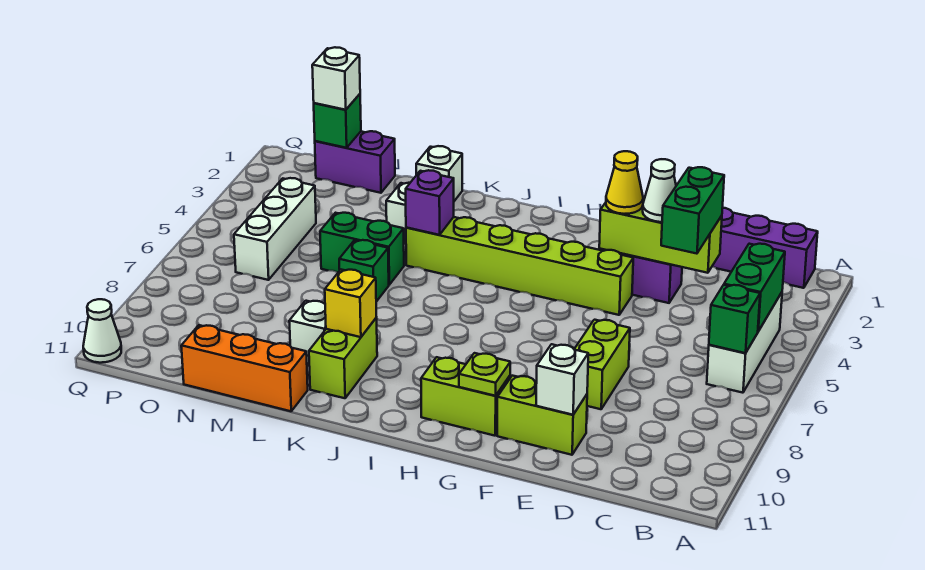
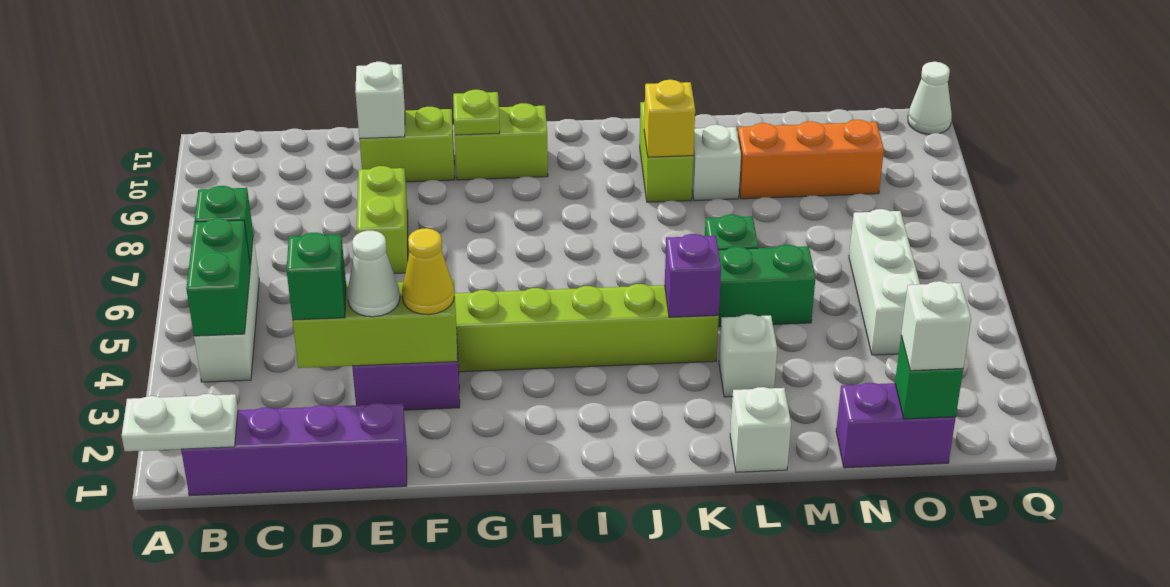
none -> white 1x2 plate [122,394,238,451]
green 1x2 brick [661,167,724,254] -> green 1x1 brick [287,233,346,320]
orange 1x3 brick [181,325,308,411] -> orange 1x3 brick moved to [738,120,884,199]

